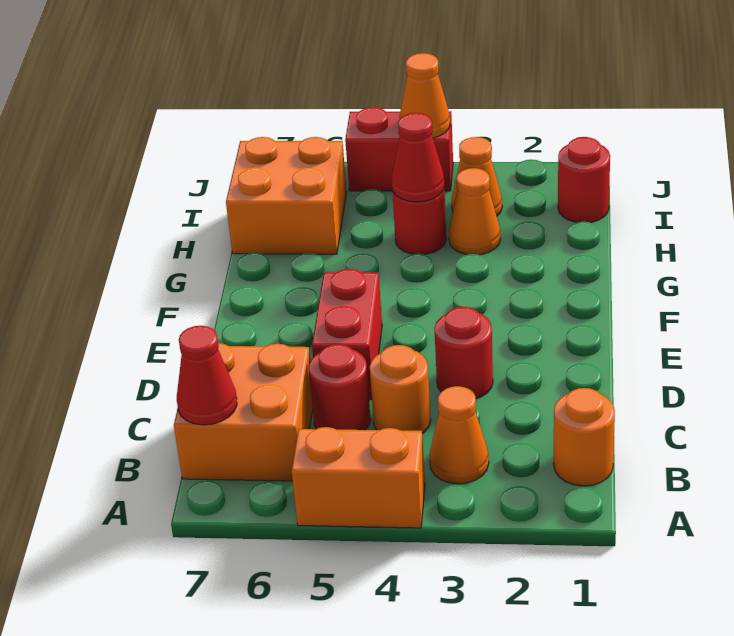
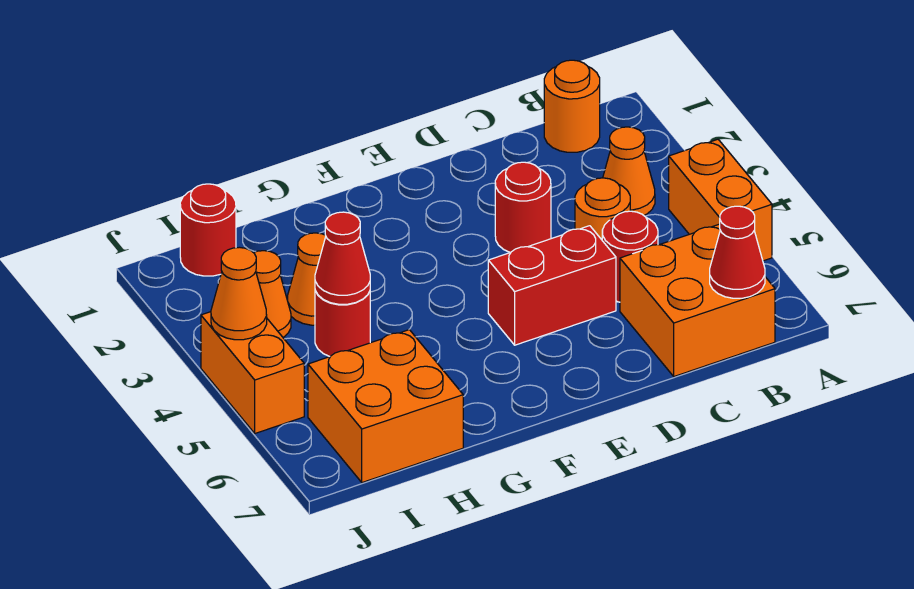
red 1x2 brick [345,107,453,191] -> orange 1x2 brick [201,312,304,433]

